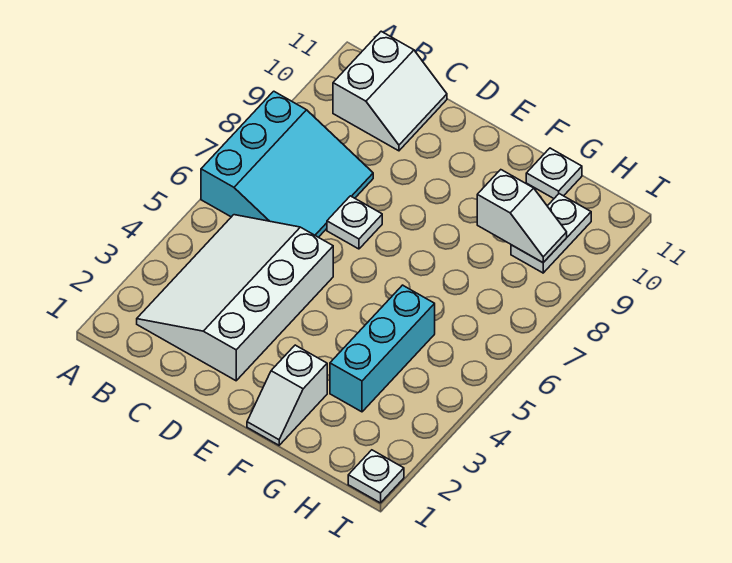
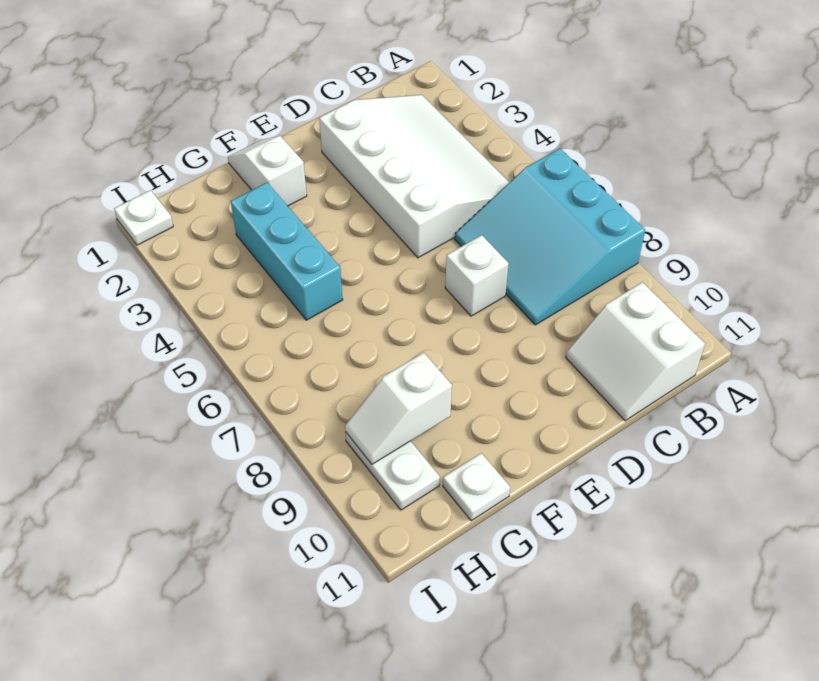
white 1x1 plate [327,196,382,249] -> white 1x1 brick [445,235,509,316]

